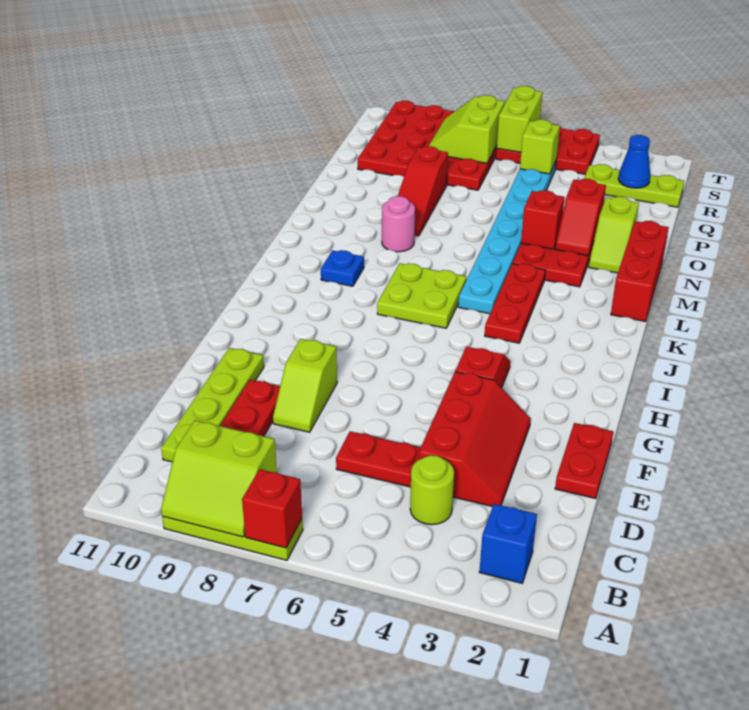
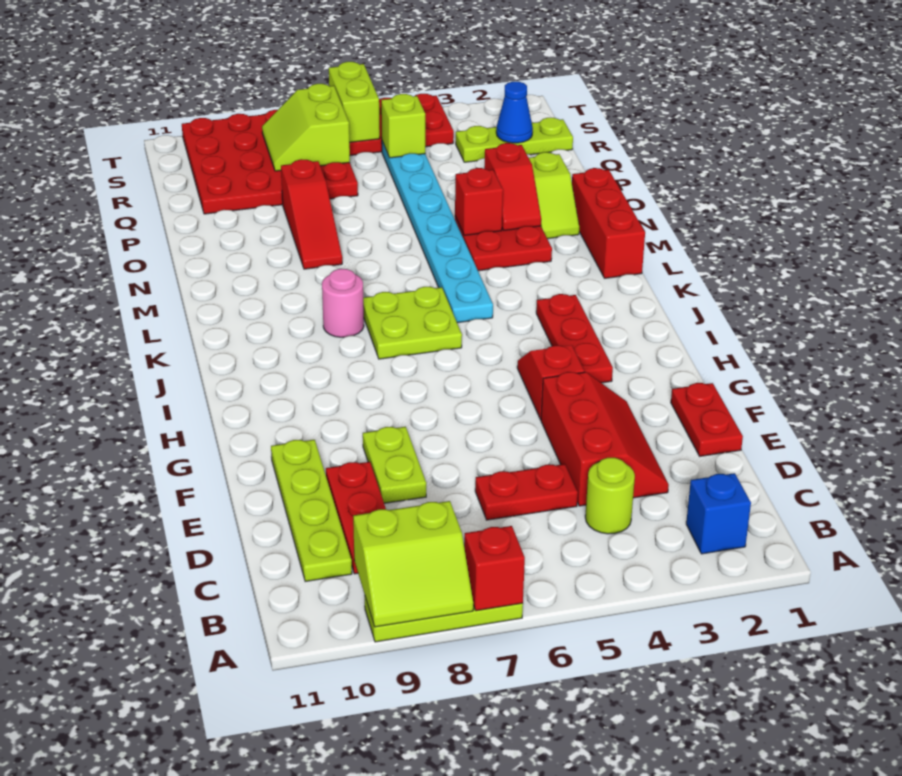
lime 1x2 slope [273,339,337,432] -> lime 1x2 plate [363,427,426,503]
red 1x3 plate [485,264,545,343] -> red 1x3 plate moved to [536,294,613,383]
blue 1x1 plate [321,250,364,286] -> none
pink 1x1 round brick [382,196,415,252] -> pink 1x1 round brick moved to [322,269,364,337]

